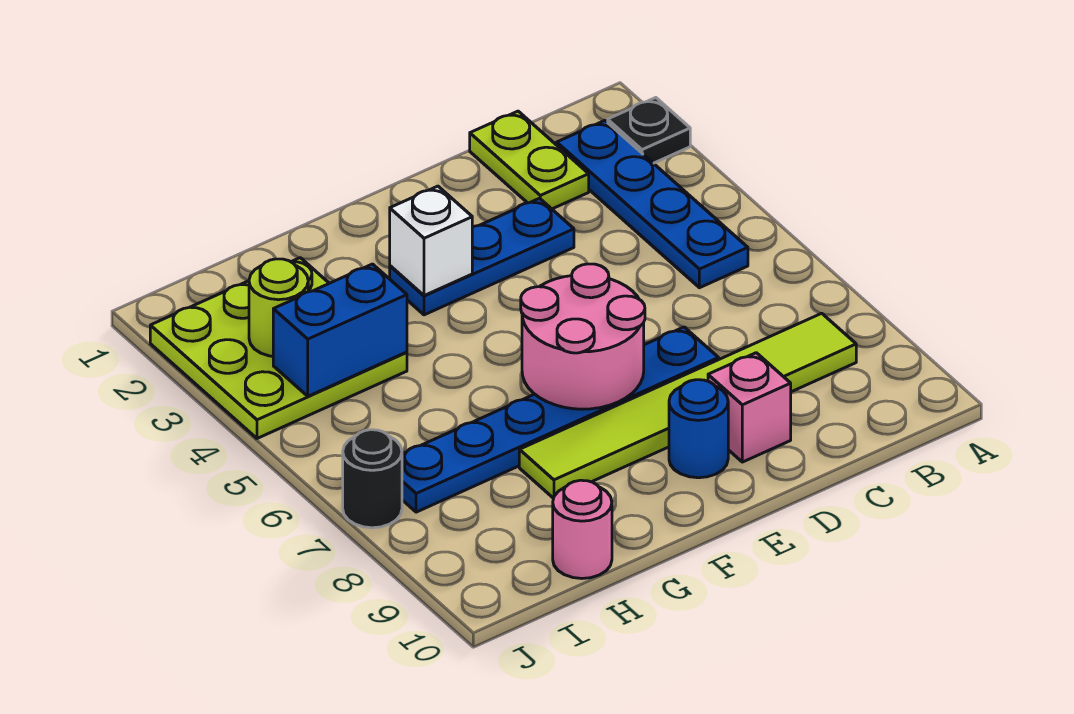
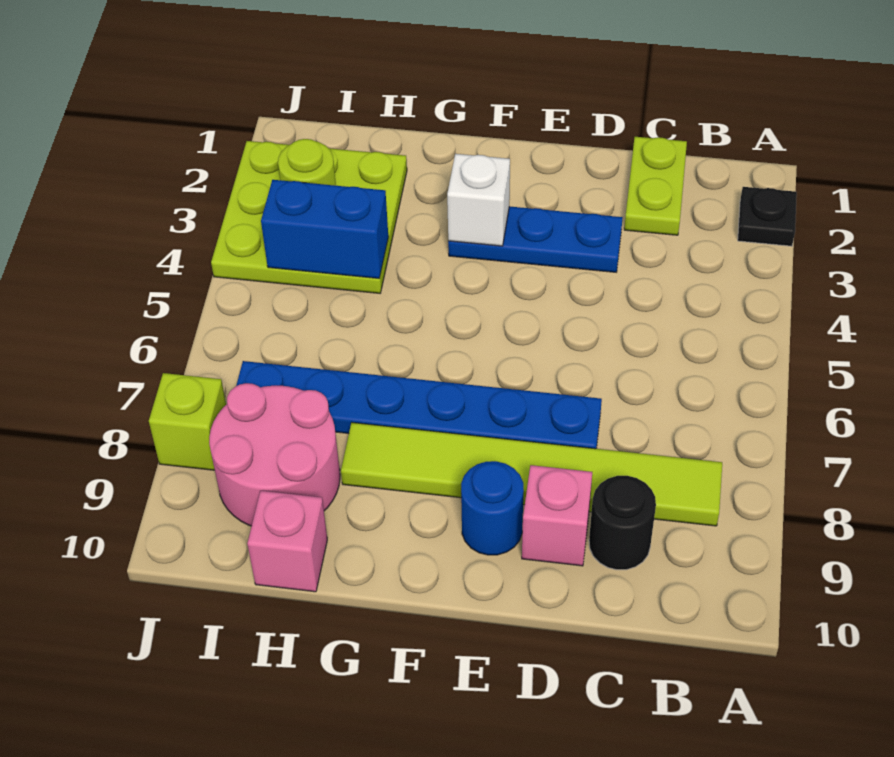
blue 1x4 plate [557,121,748,288] -> none
pink 2x2 round brick [521,264,645,409] -> pink 2x2 round brick moved to [209,383,340,526]
pink 1x1 round brick [553,480,612,578] -> pink 1x1 brick [247,491,327,592]
black 1x1 round brick [343,430,402,528] -> black 1x1 round brick moved to [589,476,656,570]
none -> lime 1x1 brick [149,373,226,470]

